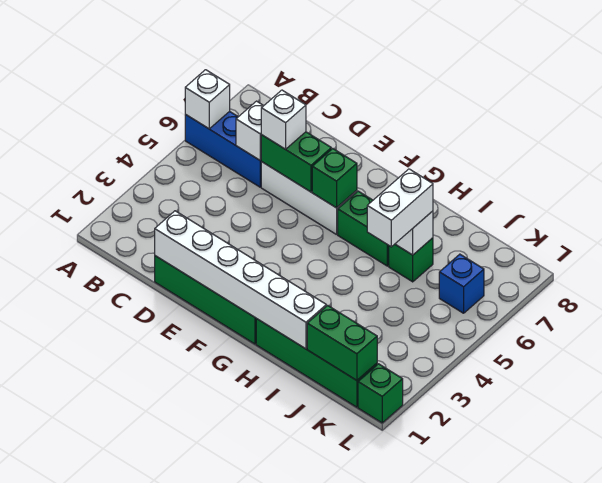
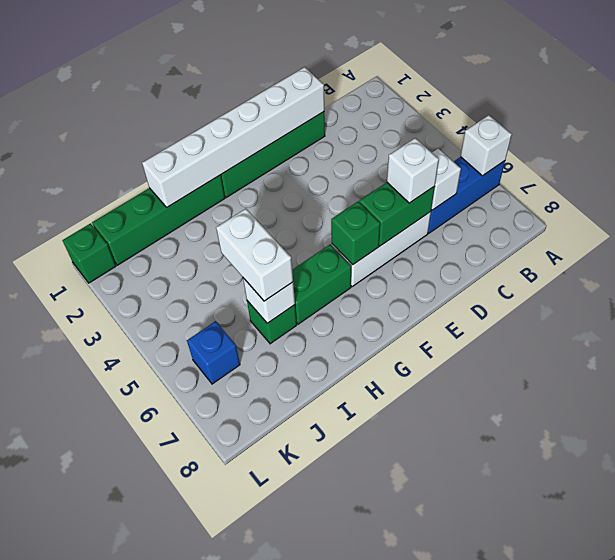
green 1x2 brick [307,305,377,380] -> none

